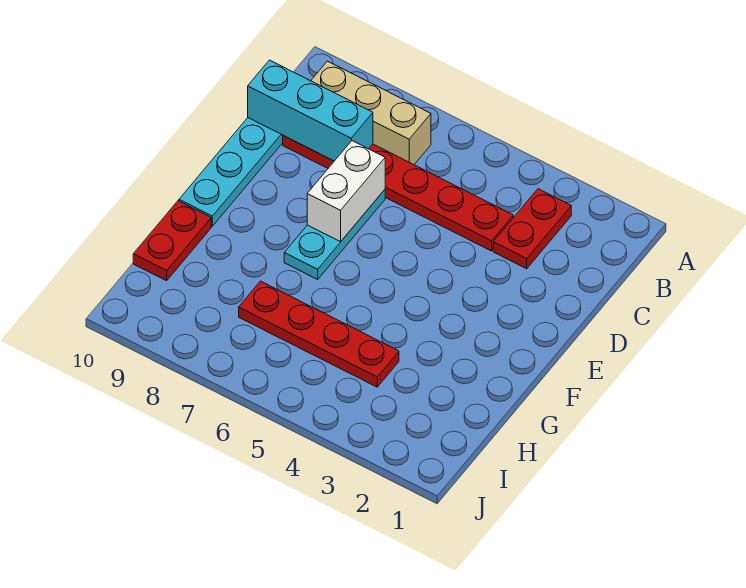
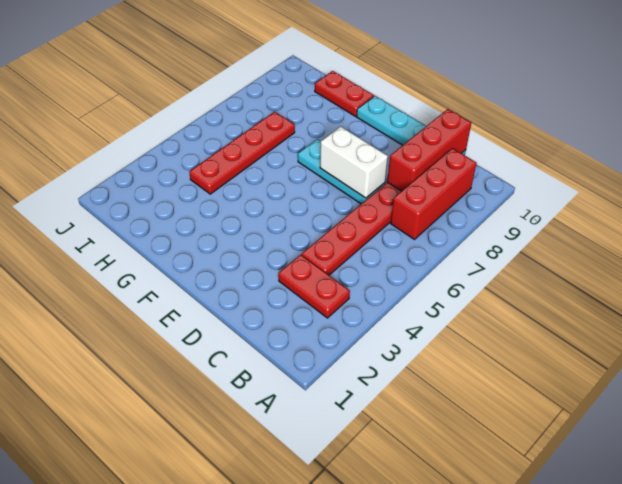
tan 1x3 brick [311,61,431,165] -> red 1x3 brick [391,148,477,239]
cyan 1x3 brick [248,60,373,161] -> red 1x3 brick [387,109,471,191]

